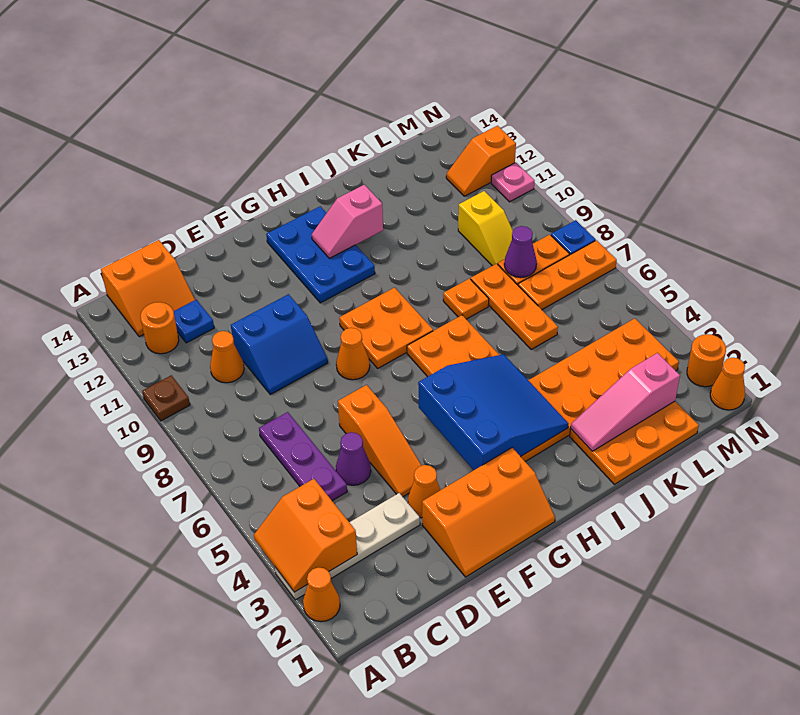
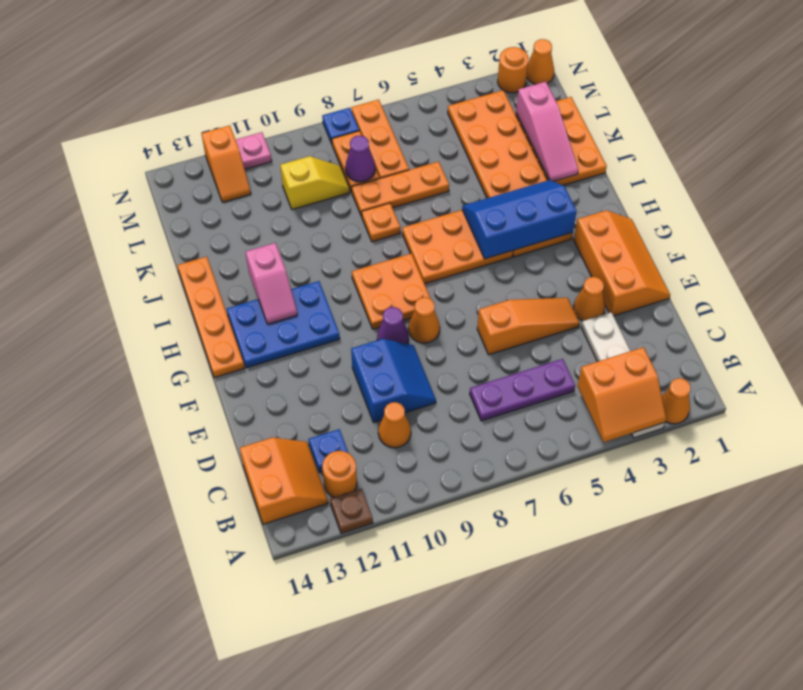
brown 1x1 plate [142,375,190,421] -> brown 1x1 plate moved to [330,489,373,533]
purple 1x1 cone [336,432,371,485] -> purple 1x1 cone moved to [377,307,409,344]
blue 3x3 slope [418,354,569,470] -> blue 2x3 slope [462,180,577,259]
none -> orange 1x4 plate [177,257,244,378]

